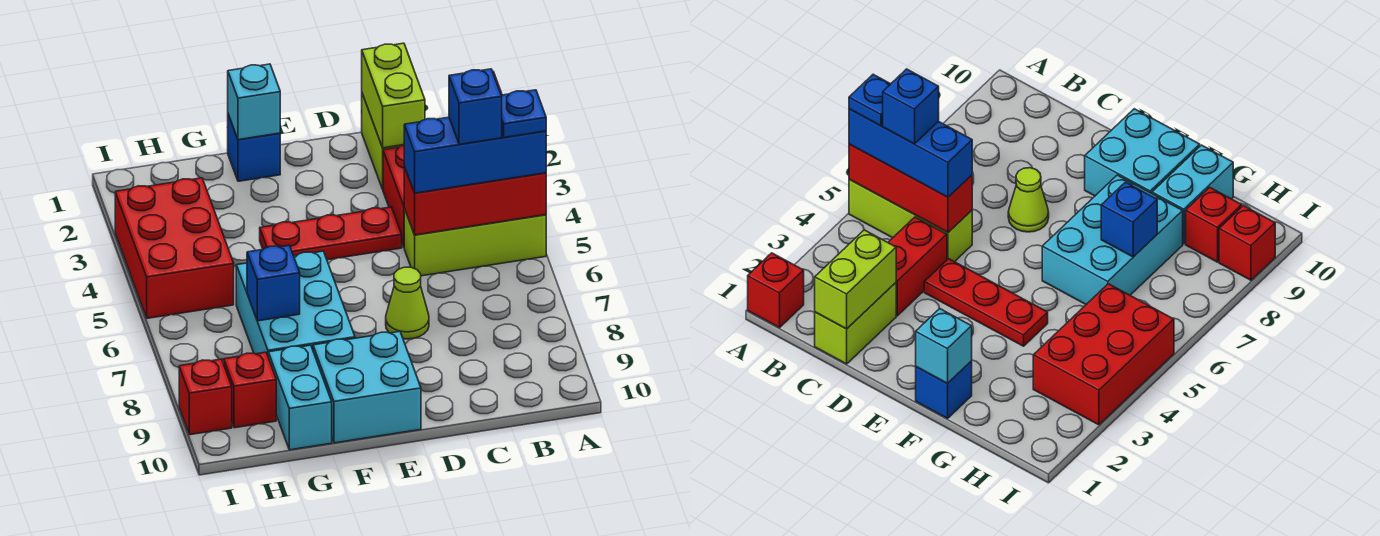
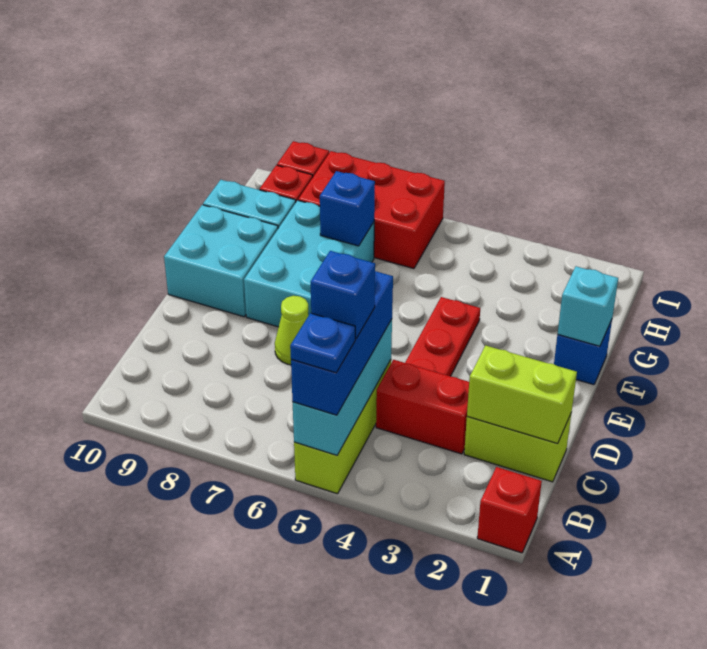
red 1x3 brick [404,167,546,235] -> cyan 1x3 brick [293,319,392,455]
cyan 2x3 brick [236,251,355,355] -> cyan 2x3 brick turned to [244,200,374,327]
red 2x3 brick [115,178,234,318] -> red 2x3 brick moved to [298,151,445,269]

